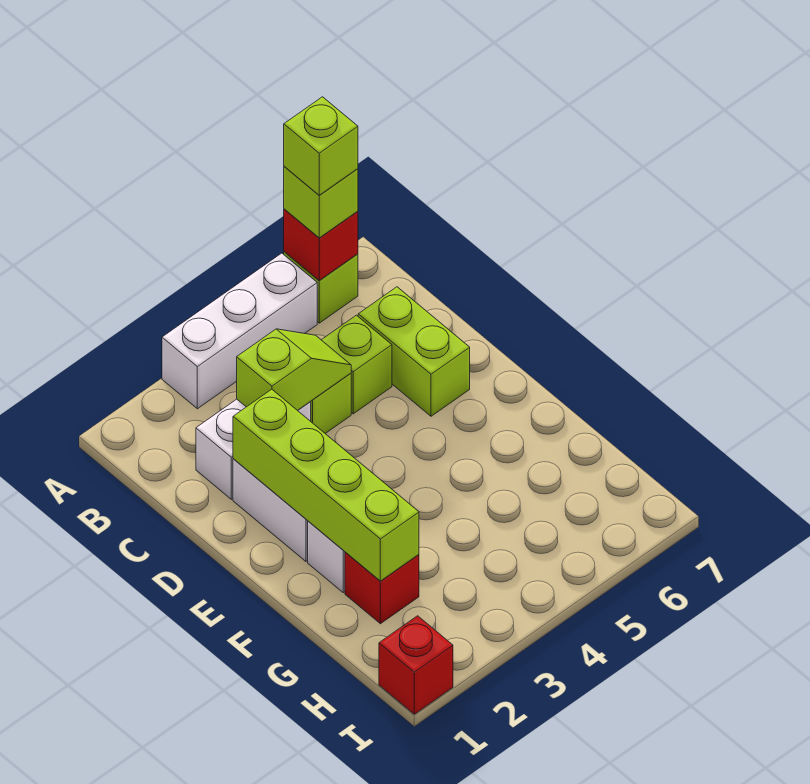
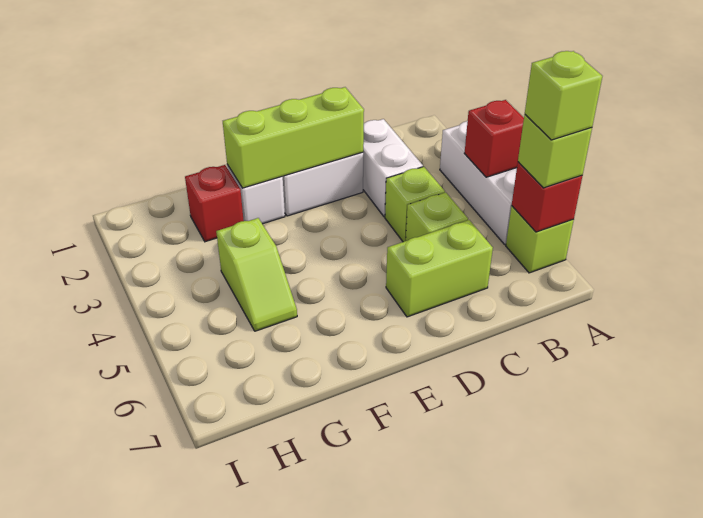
lime 1x2 slope [237,329,351,411] -> lime 1x2 slope moved to [216,218,297,331]
lime 1x4 brick [233,389,419,581] -> lime 1x3 brick [223,87,364,188]
red 1x1 brick [379,616,453,714] -> red 1x1 brick moved to [464,100,524,177]

